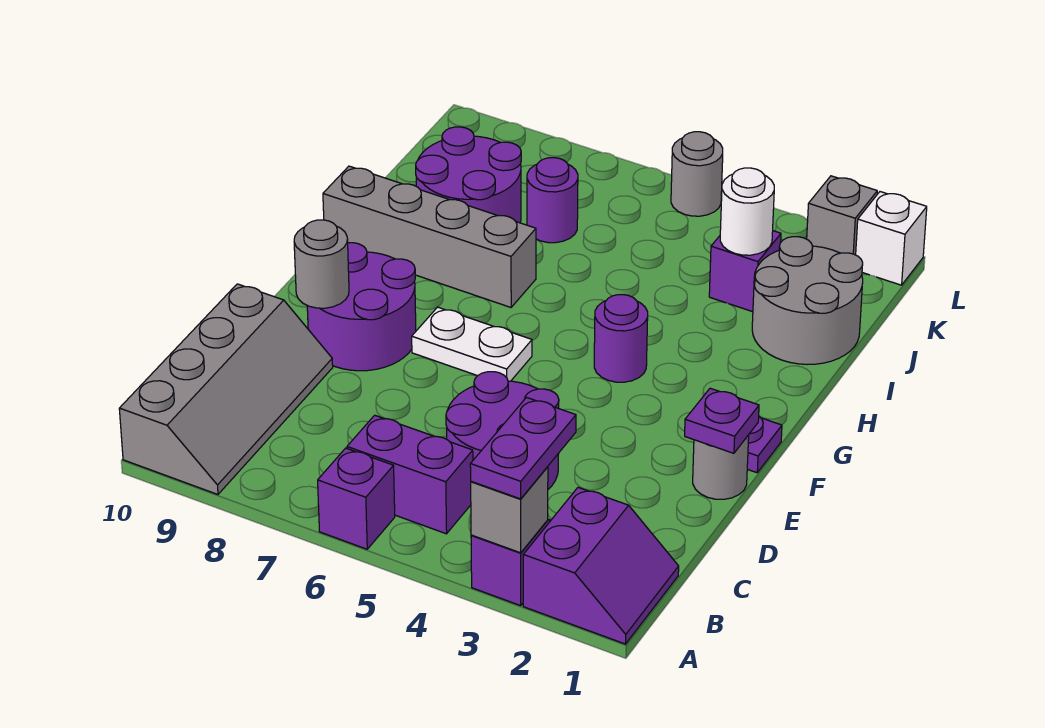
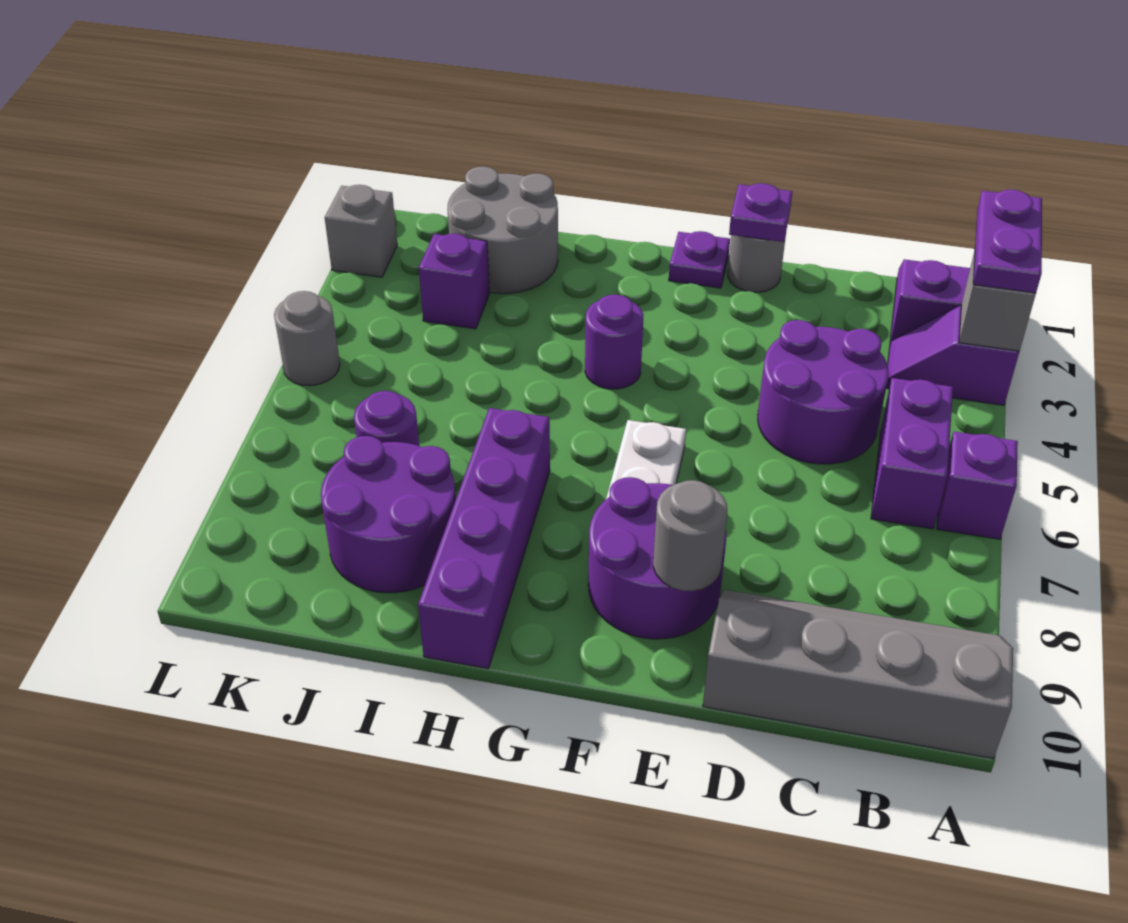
purple 1x2 plate [470,398,576,499] -> purple 1x2 plate turned to [973,190,1042,293]
grey 1x4 brick [323,166,536,307] -> purple 1x4 brick [418,408,550,668]
white 1x1 round brick [720,168,774,255] -> none
white 1x1 brick [856,192,927,285] -> none

